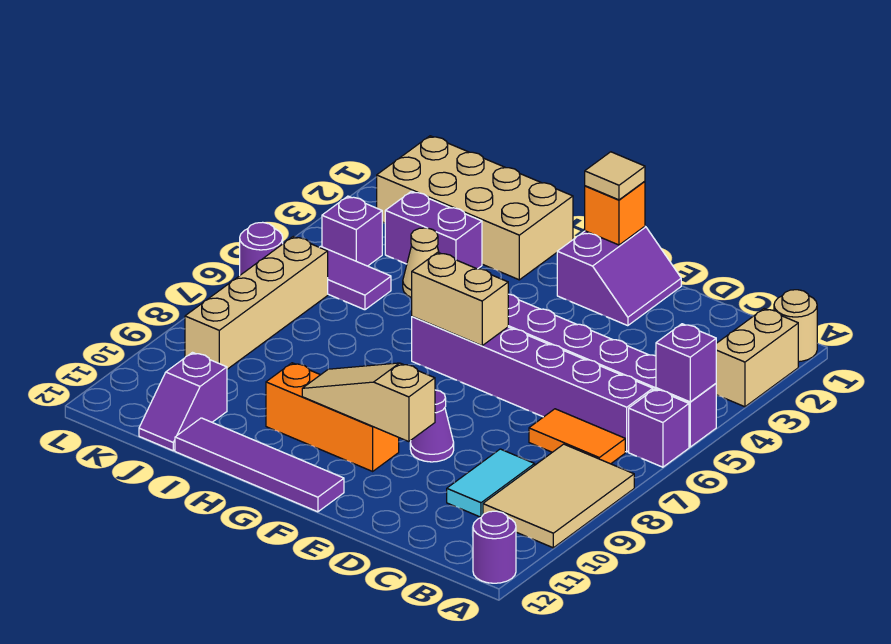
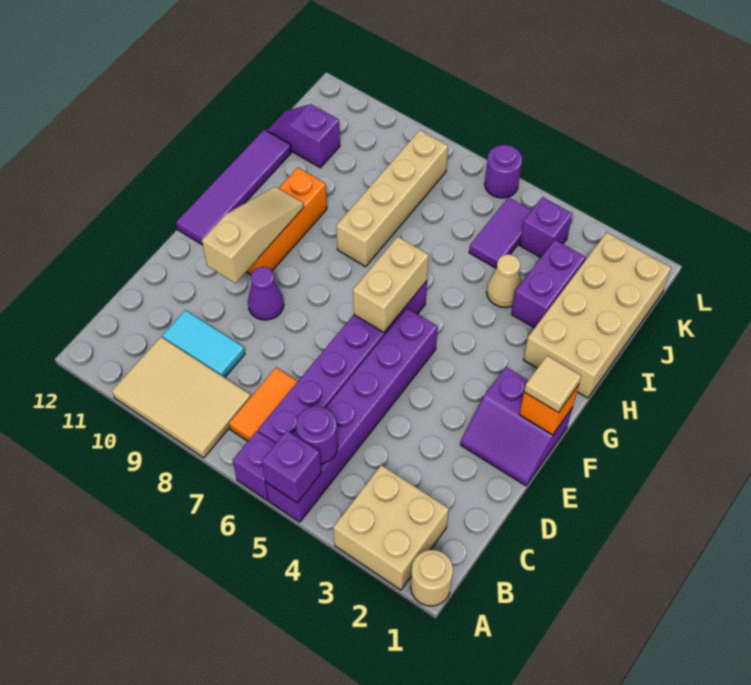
tan 1x2 brick [716,309,798,407] -> tan 2x2 brick [333,465,449,590]
purple 1x1 round brick [473,511,516,583] -> purple 1x1 round brick moved to [296,406,338,464]
tan 1x4 brick [185,237,328,369] -> tan 1x4 brick turned to [336,130,448,267]

